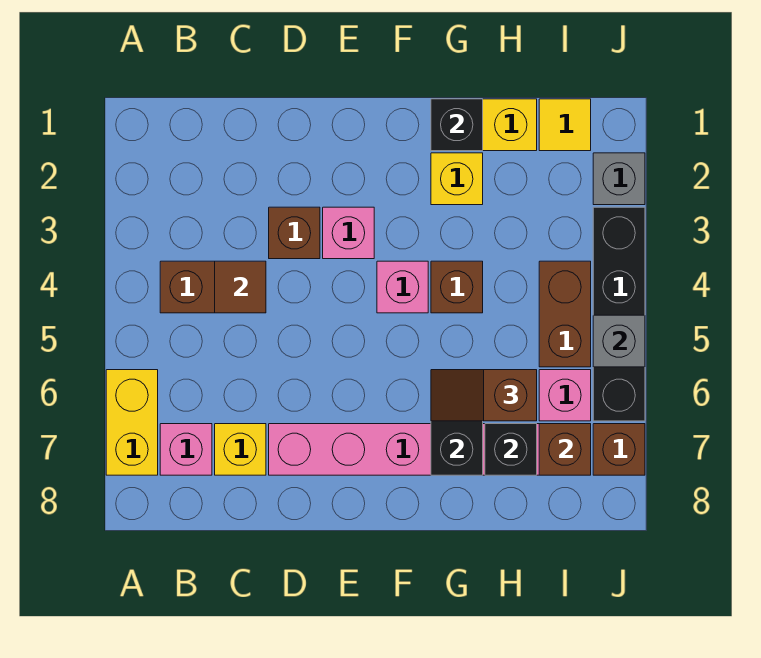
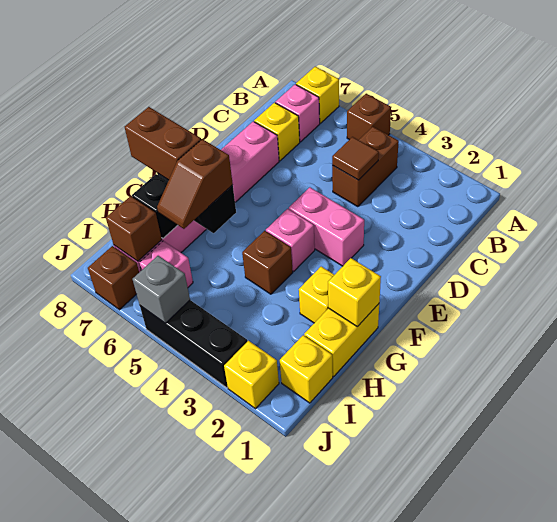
yellow 1x2 brick [106,370,158,475] -> yellow 1x1 brick [296,67,339,123]
brown 1x1 brick [269,207,320,259] -> brown 1x1 brick moved to [347,94,391,140]
pink 1x1 brick [323,207,374,259] -> pink 1x2 brick [289,187,364,266]
black 1x1 brick [431,99,483,151] -> yellow 1x1 brick [328,258,381,327]
brown 1x2 slope [431,370,537,421] -> brown 1x2 slope turned to [157,139,233,229]
yellow 1x1 tile [539,99,591,151] -> yellow 1x1 brick [280,335,333,403]
brown 1x2 brick [539,261,591,367] -> brown 1x2 brick moved to [125,107,201,180]
grey 1x1 brick [593,153,645,205] -> yellow 1x1 brick [224,341,279,409]
black 1x4 brick [593,207,645,421] -> black 1x3 brick [140,300,247,388]

